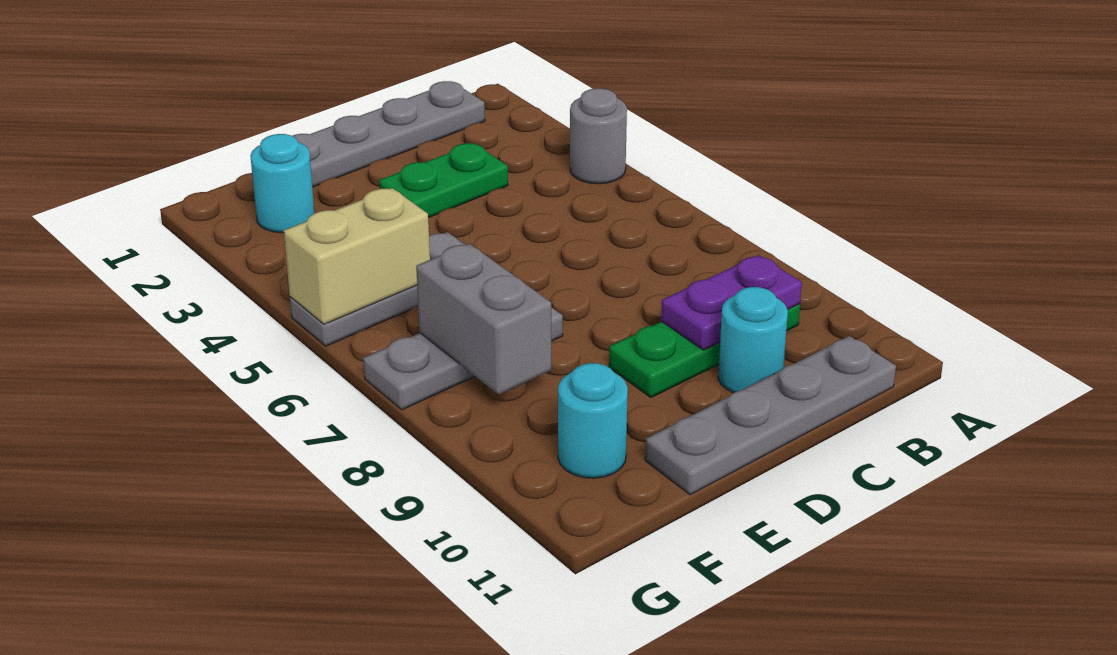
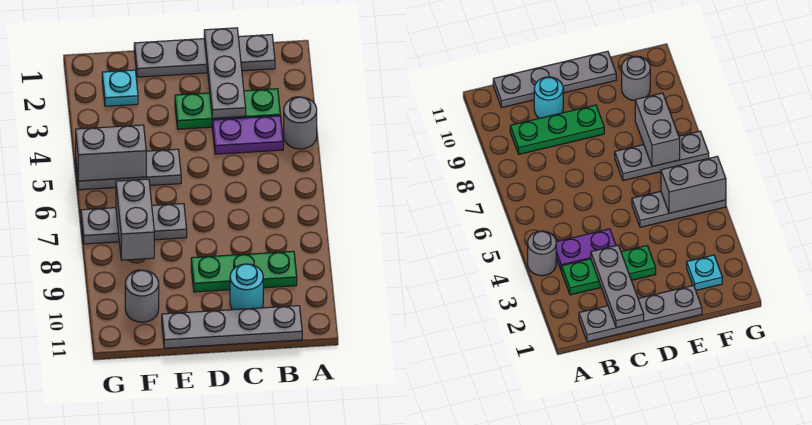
purple 1x2 plate [661,255,802,350] -> purple 1x2 plate moved to [212,116,283,154]
none -> grey 1x3 plate [204,28,246,118]
green 1x2 plate [379,143,508,218] -> green 1x3 plate [175,89,280,129]
cyan 1x1 round brick [250,134,314,233] -> cyan 1x1 plate [102,70,138,106]
tan 1x2 brick [284,188,430,324] -> grey 1x2 brick [76,125,146,181]
cyan 1x1 round brick [558,363,628,478] -> grey 1x1 round brick [125,270,159,322]

